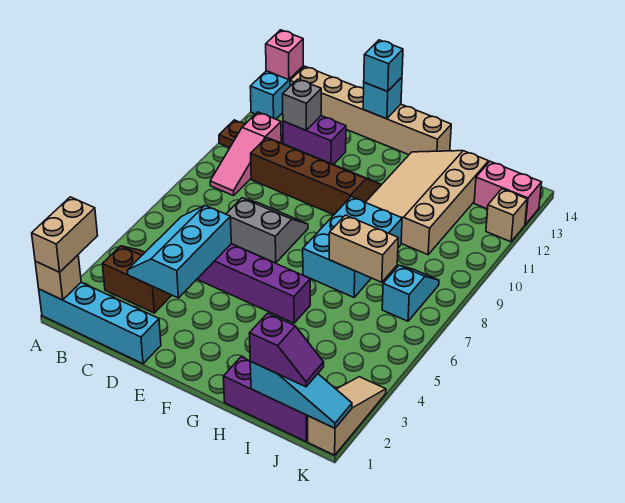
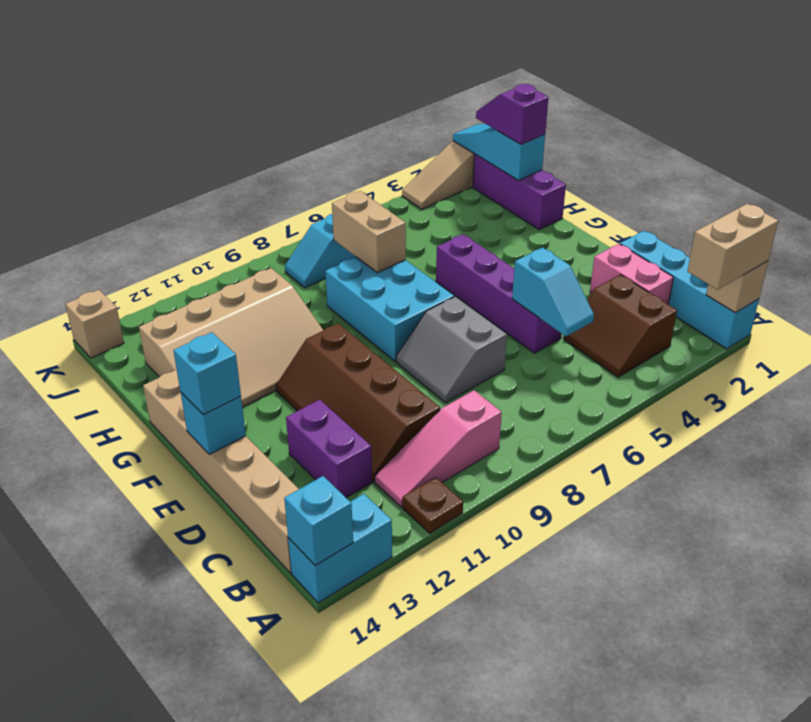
pink 1x1 brick [266,30,303,80] -> cyan 1x1 brick [284,476,353,566]
pink 1x3 slope [210,112,281,196] -> pink 1x3 slope turned to [375,390,502,507]
cyan 2x3 slope [127,205,231,298] -> cyan 1x2 slope [512,248,594,336]
grey 1x1 brick [283,79,321,130] -> none
cyan 2x3 brick [303,197,402,297] -> cyan 2x3 brick turned to [325,257,454,361]
pink 1x2 brick [474,161,542,225] -> pink 1x2 brick moved to [590,244,674,305]
tan 1x1 brick [486,189,527,242] -> tan 1x1 brick moved to [65,290,124,358]

